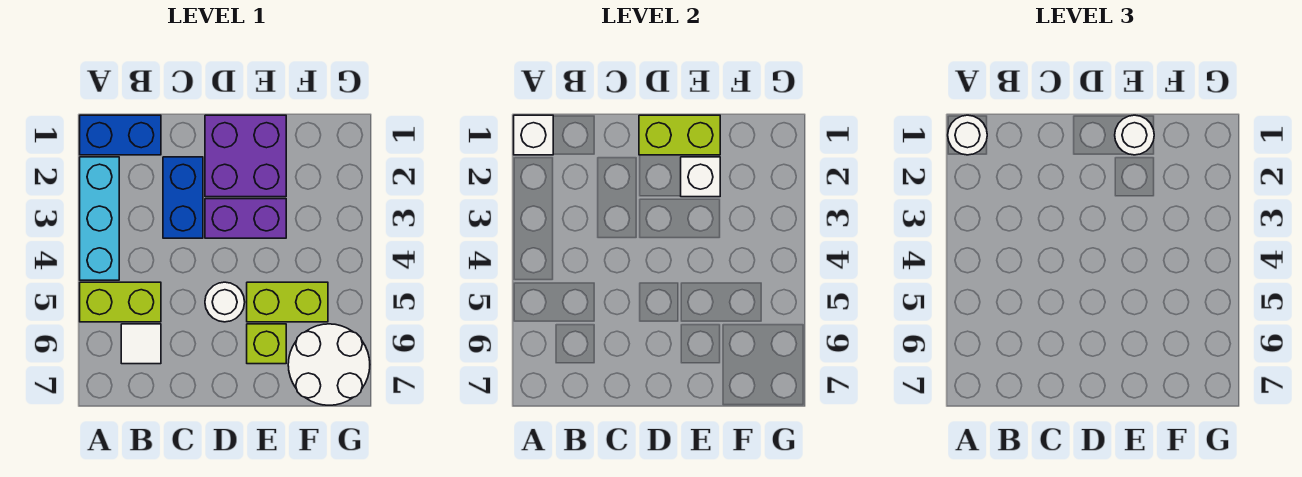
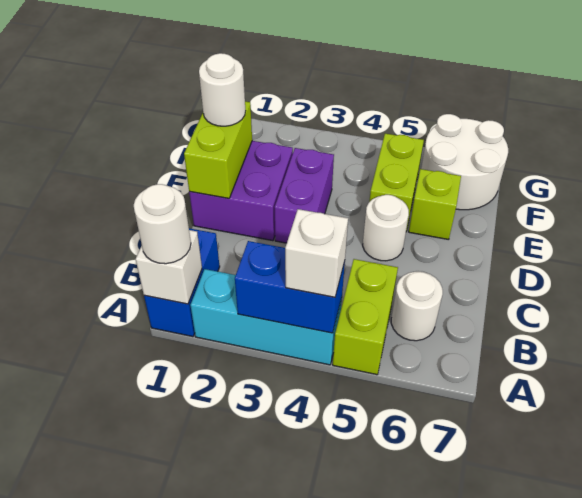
white 1x1 tile [121,324,161,364] -> white 1x1 round brick [391,272,443,341]
blue 1x2 brick [163,157,203,238] -> blue 1x2 brick moved to [235,241,345,333]
white 1x1 brick [681,157,720,197] -> white 1x1 brick moved to [285,209,348,297]

